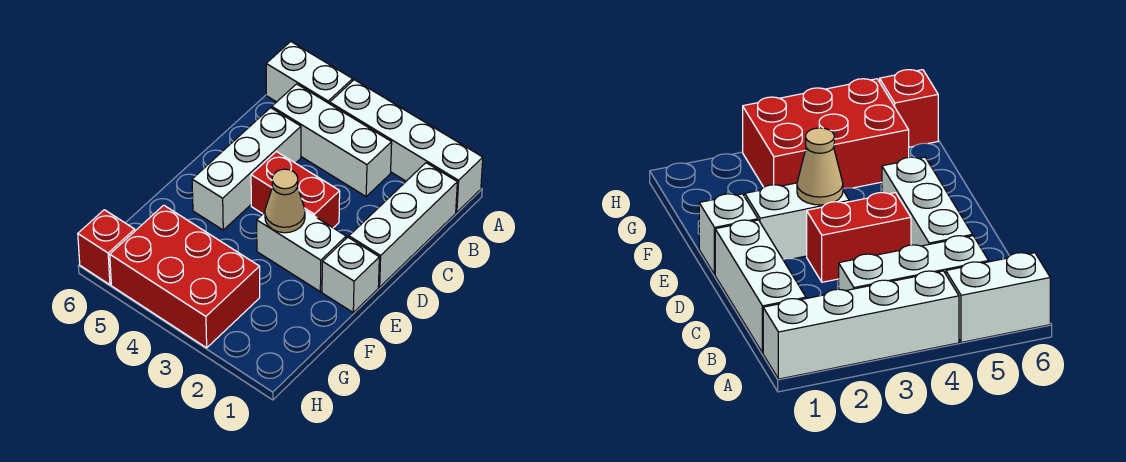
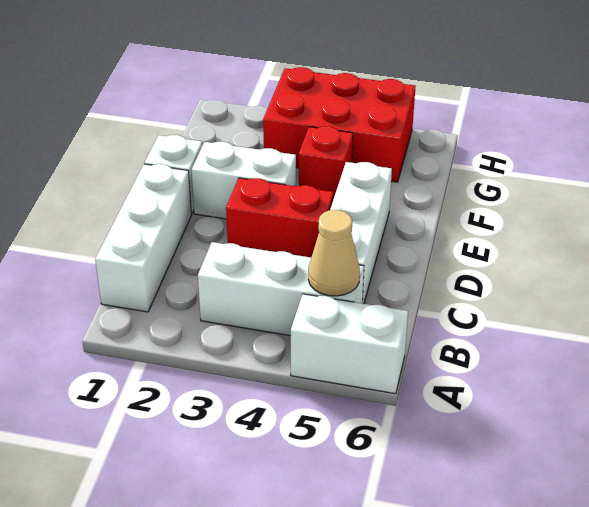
white 1x4 brick [330,80,483,212] -> none
tan 1x1 cone [265,169,305,233] -> tan 1x1 cone moved to [308,210,360,296]
red 1x1 brick [78,210,135,285] -> red 1x1 brick moved to [299,126,353,199]

